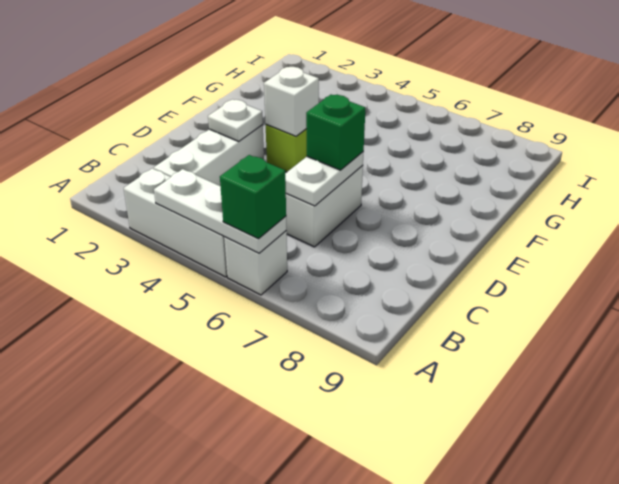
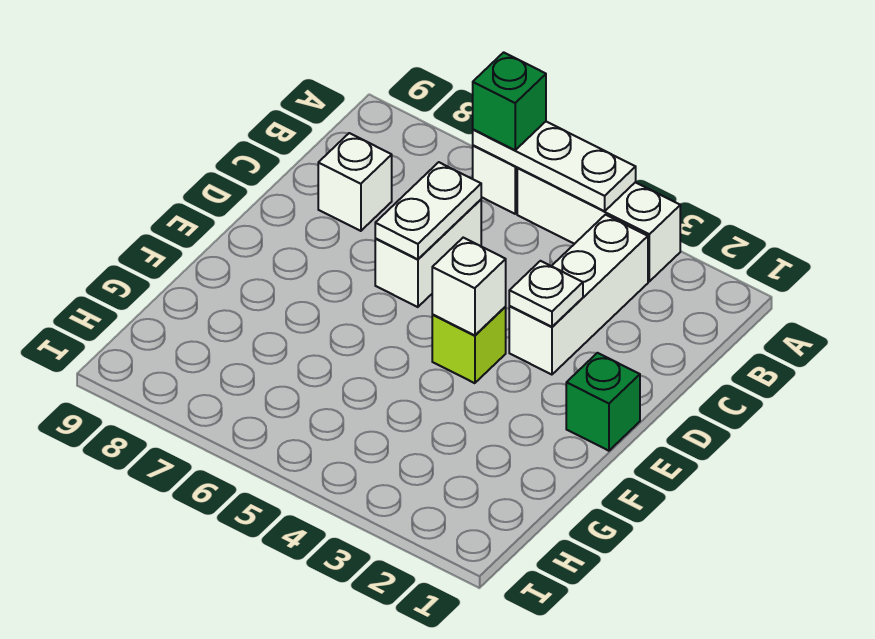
none -> white 1x1 brick [318,133,392,231]
green 1x1 brick [306,95,365,170] -> green 1x1 brick moved to [566,353,640,451]

